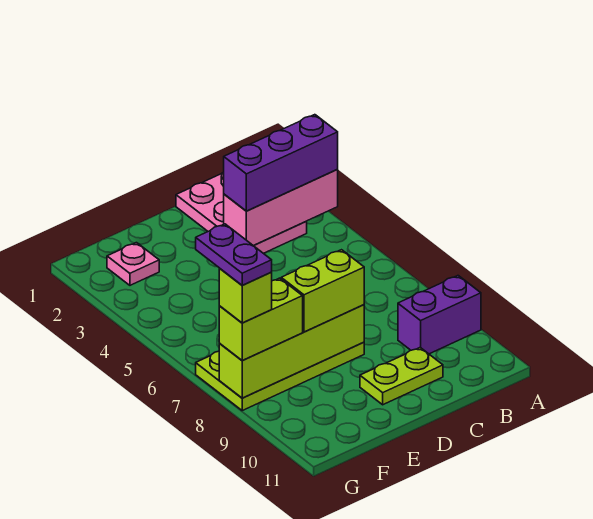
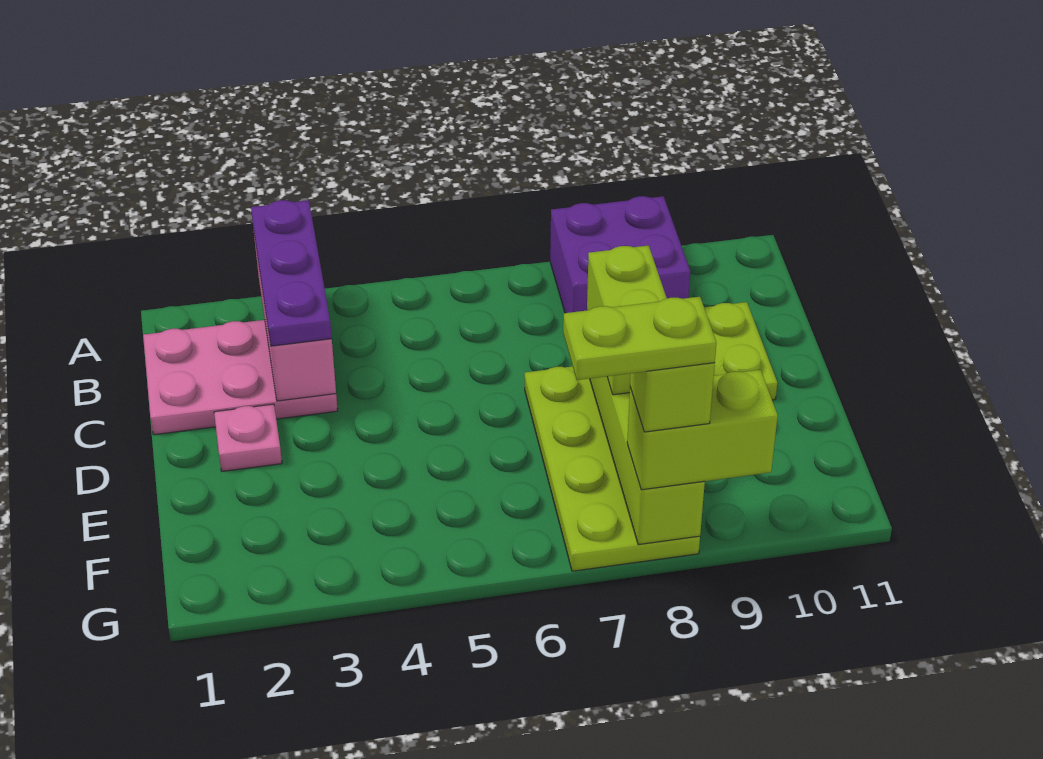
purple 1x3 brick [224,115,338,211] -> purple 1x3 plate [251,200,332,346]
purple 1x2 brick [398,276,481,354] -> purple 2x2 brick [550,196,690,313]
pink 1x1 plate [107,243,159,285] -> pink 1x1 plate moved to [214,404,282,471]
lime 1x2 brick [219,278,303,361] -> lime 1x2 brick turned to [627,370,778,490]
purple 1x2 plate [196,224,272,285] -> lime 1x2 plate [563,297,716,380]

